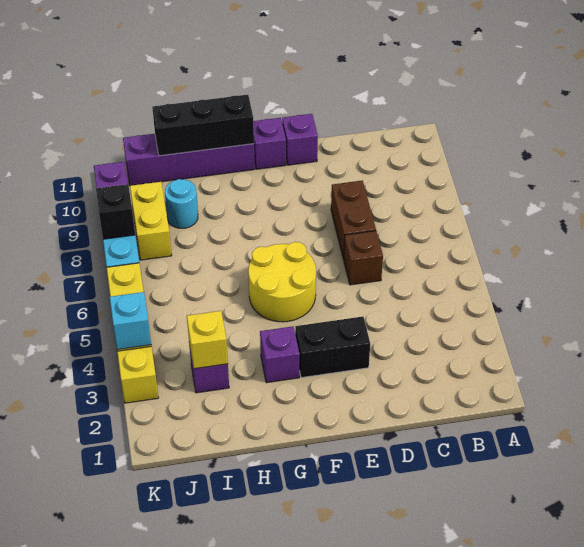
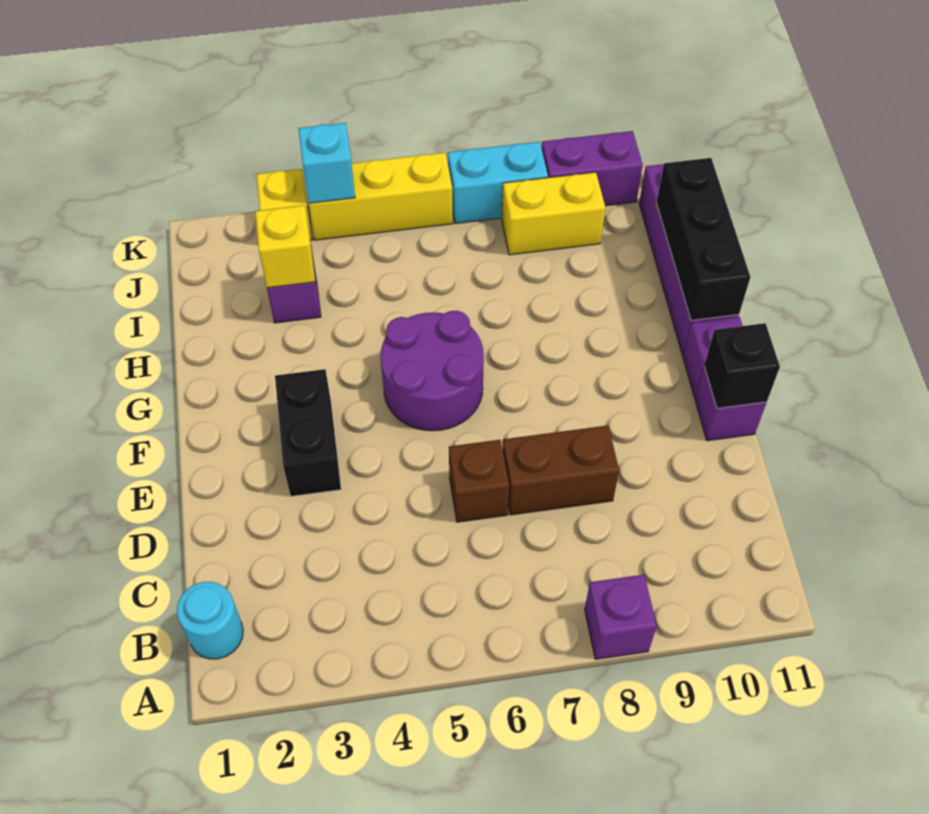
yellow 2x2 round brick [248,242,316,322] -> purple 2x2 round brick [381,311,484,431]
purple 1x1 brick [260,326,300,383] -> purple 1x1 brick moved to [585,575,657,659]
cyan 1x1 round brick [165,179,198,228] -> cyan 1x1 round brick moved to [177,582,243,659]
black 1x1 brick [96,184,135,239] -> black 1x1 brick moved to [704,323,780,408]

